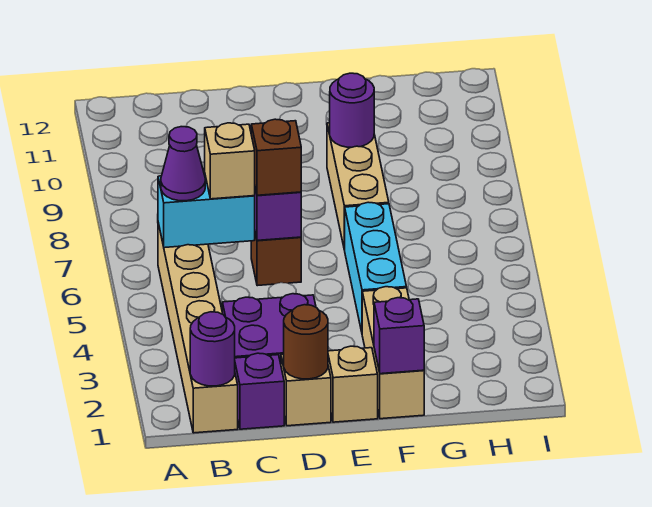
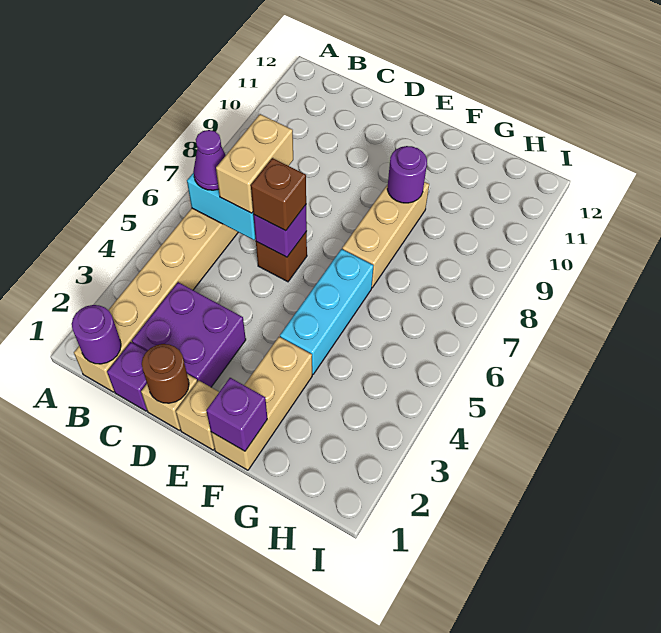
tan 1x1 brick [205,123,255,199] -> tan 1x2 brick [216,114,293,213]

